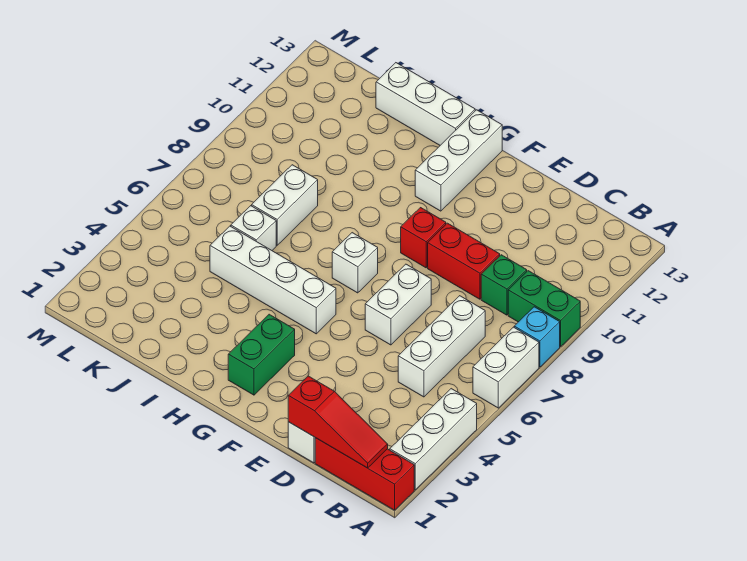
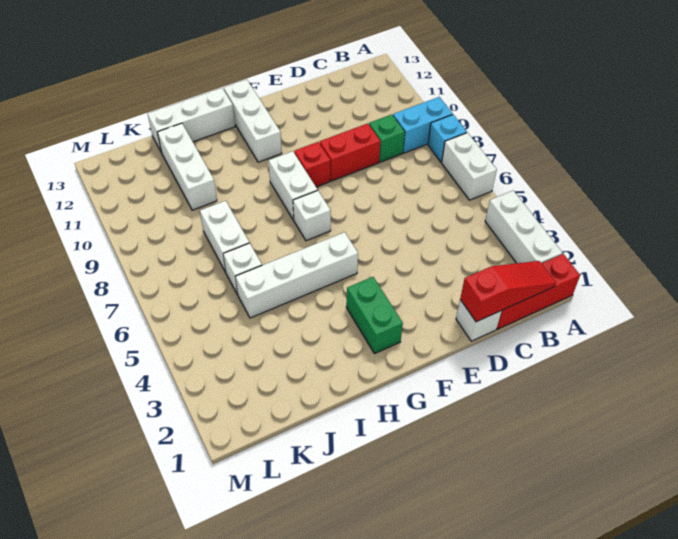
green 1x2 brick [508,271,580,347] -> cyan 1x2 brick [393,97,453,153]
white 1x3 brick [398,296,485,397] -> white 1x3 brick moved to [157,123,217,210]
white 1x2 brick [365,264,431,345] -> white 1x2 brick moved to [269,151,317,220]

